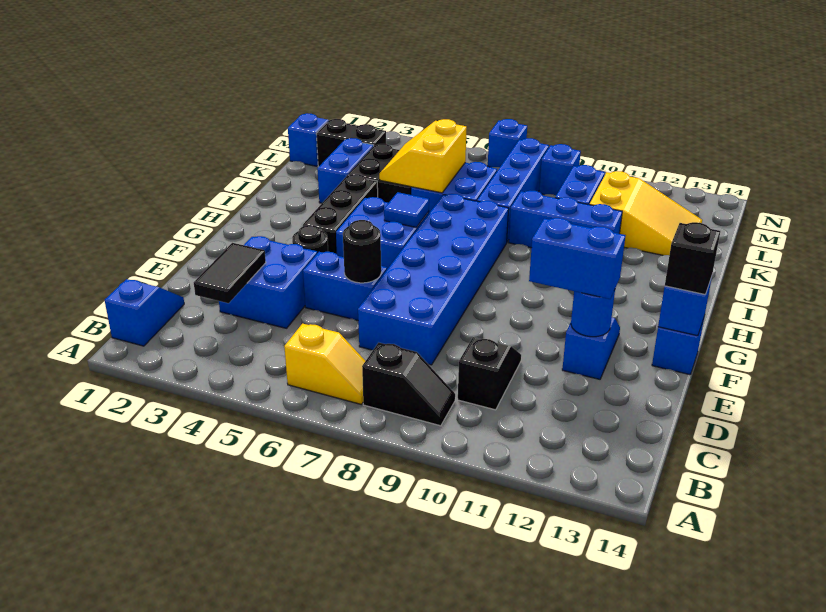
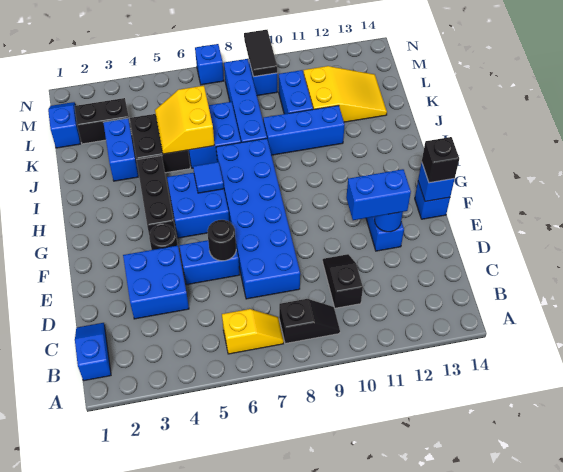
black 1x2 tile [194,243,266,303] -> black 1x2 tile moved to [244,30,277,77]

